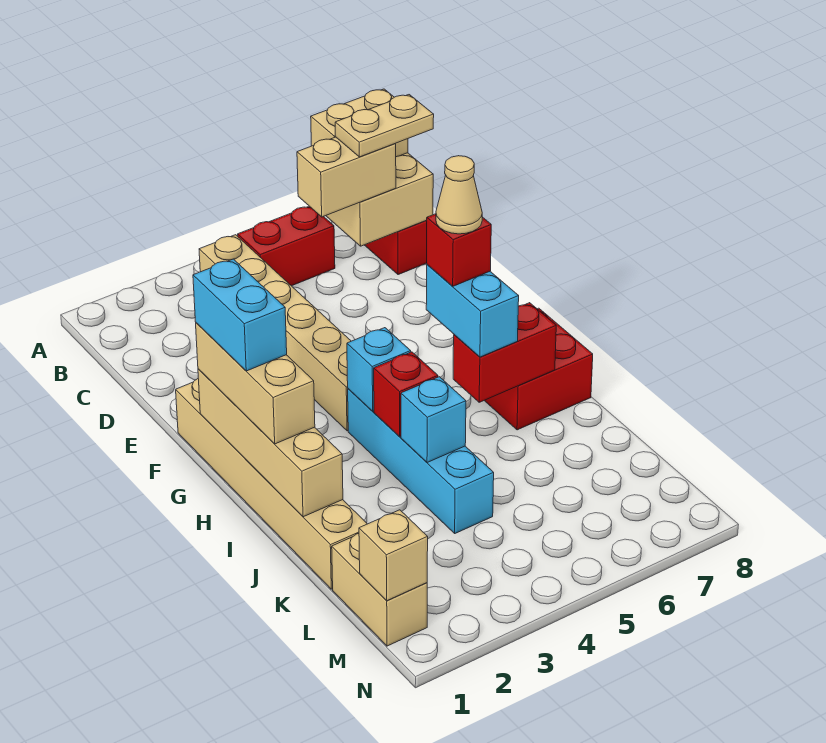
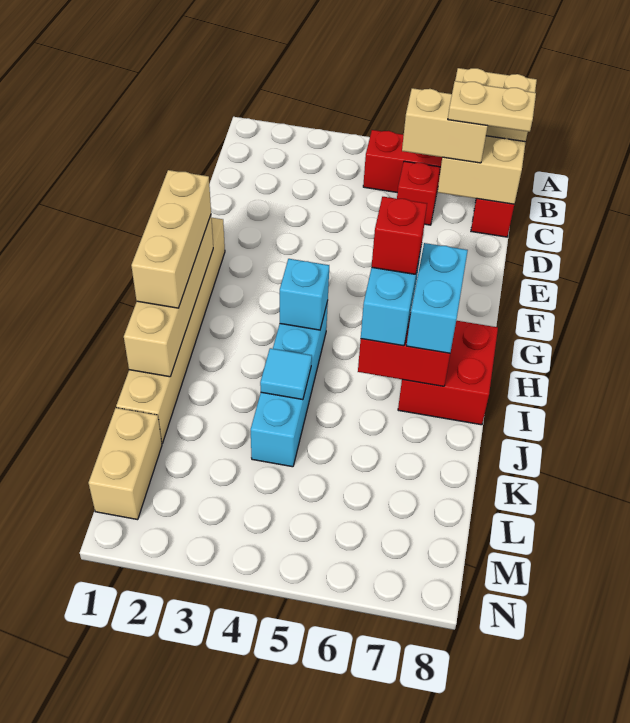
tan 1x6 brick [199,235,351,431] -> none
cyan 1x2 brick [193,259,287,371] -> cyan 1x2 brick moved to [407,243,468,353]
tan 1x1 cone [436,156,482,234] -> none
red 1x1 brick [374,352,438,437] -> red 1x1 brick moved to [397,161,440,225]
cyan 1x1 brick [401,377,466,463] -> cyan 1x1 tile [260,348,312,400]
tan 1x1 brick [359,510,428,601] -> none

